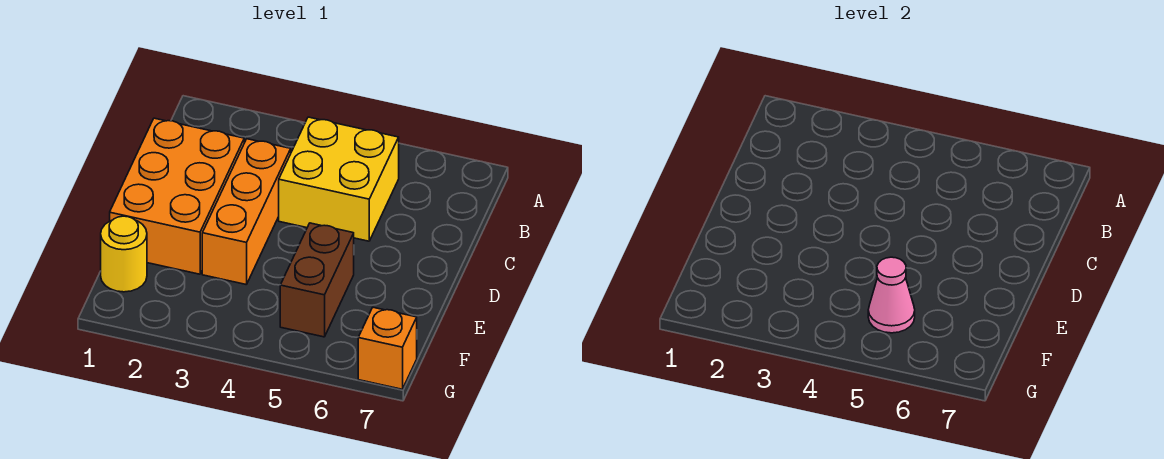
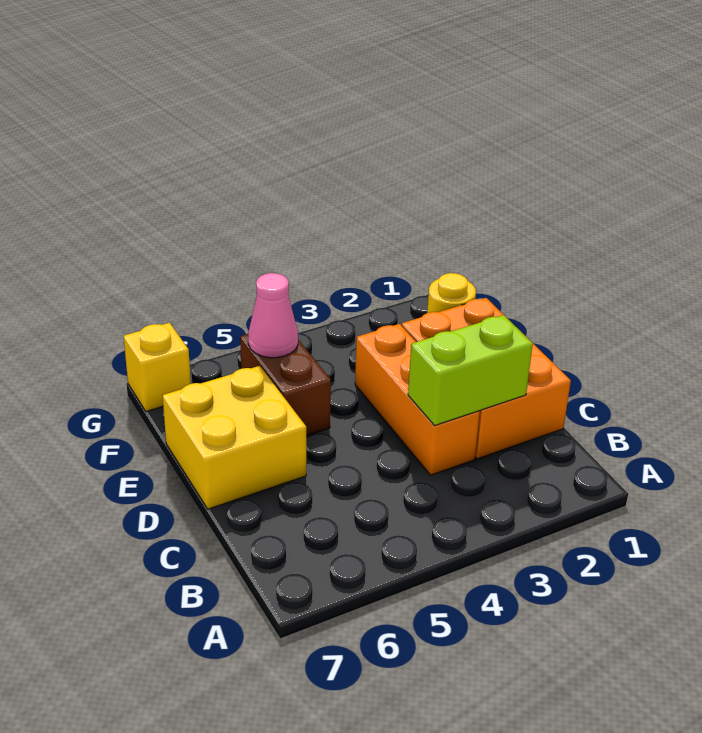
yellow 2x2 brick [279,117,399,241] -> yellow 2x2 brick moved to [163,366,306,509]
none -> lime 1x2 brick [408,315,533,425]
orange 1x1 brick [358,307,417,389] -> yellow 1x1 brick [123,323,191,411]

